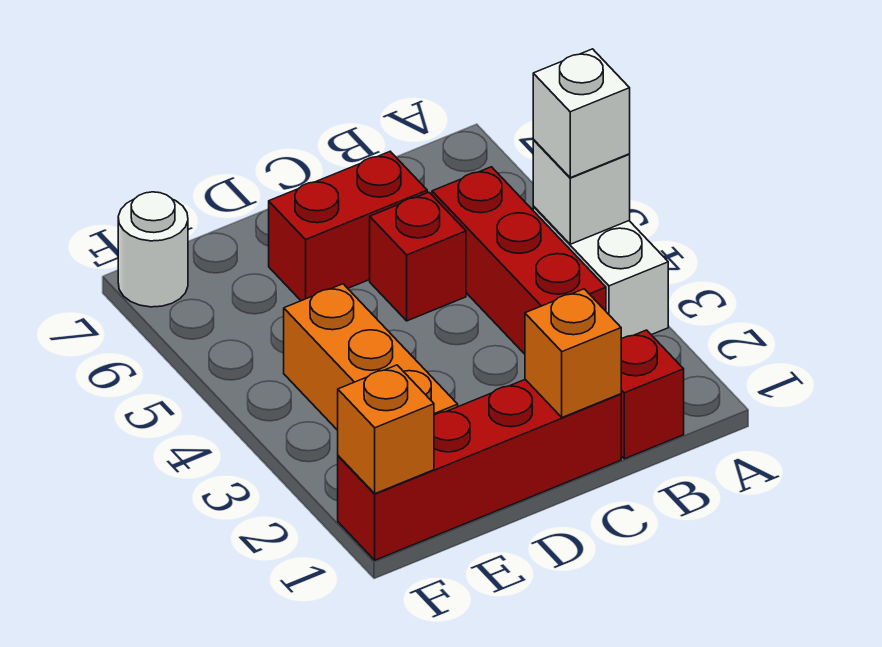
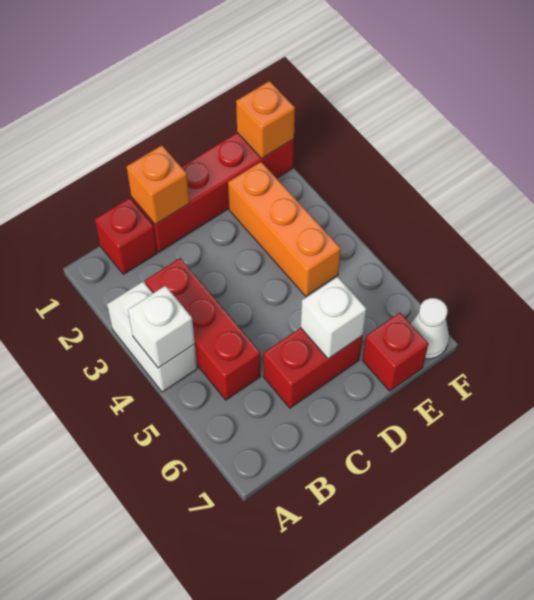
white 1x1 brick [533,49,630,178] -> white 1x1 brick moved to [301,277,366,359]
red 1x1 brick [370,192,466,321] -> red 1x1 brick moved to [362,313,428,391]
white 1x1 round brick [118,192,188,307] -> white 1x1 cone [411,298,449,359]

